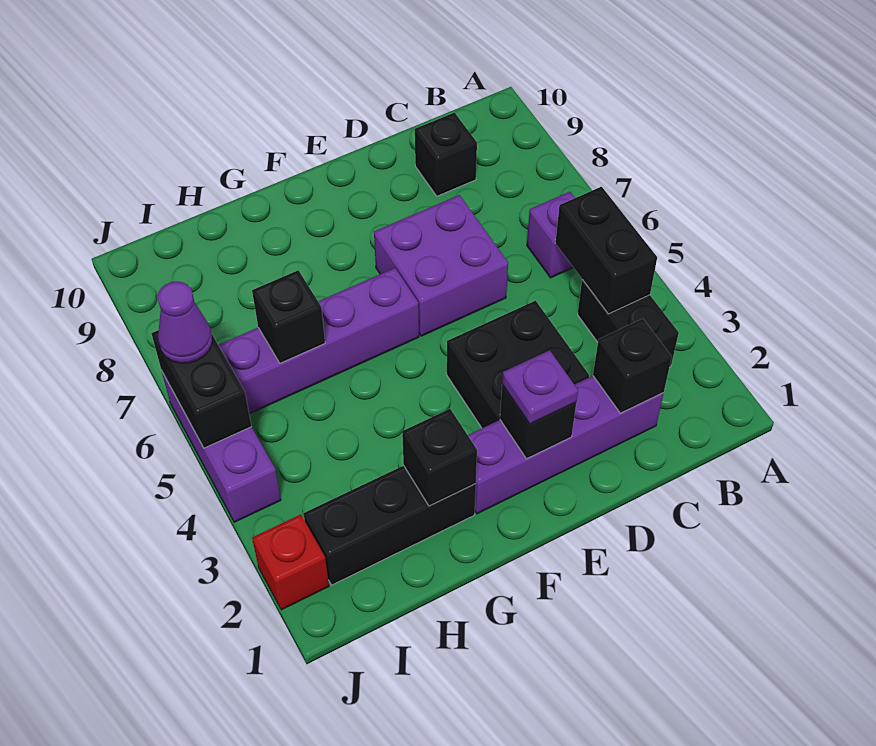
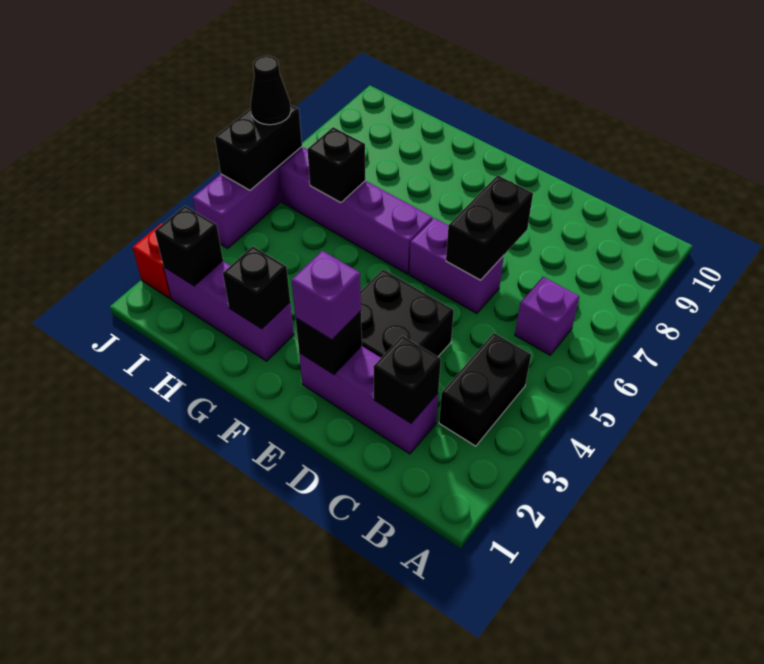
black 1x2 brick [556,187,657,314] -> black 1x2 brick moved to [446,175,533,280]
purple 1x4 brick [468,376,664,514] -> purple 1x3 brick [299,346,438,454]
black 1x1 brick [415,113,477,196] -> black 1x1 brick moved to [155,206,223,286]
purple 2x2 brick [374,195,508,336] -> purple 1x2 brick [409,218,504,314]
purple 1x1 plate [502,350,578,424] -> purple 1x1 brick [292,251,361,340]
black 1x3 brick [304,466,476,585] -> purple 1x3 brick [164,261,294,361]
purple 1x1 cone [158,282,212,363] -> black 1x1 cone [250,56,291,125]

